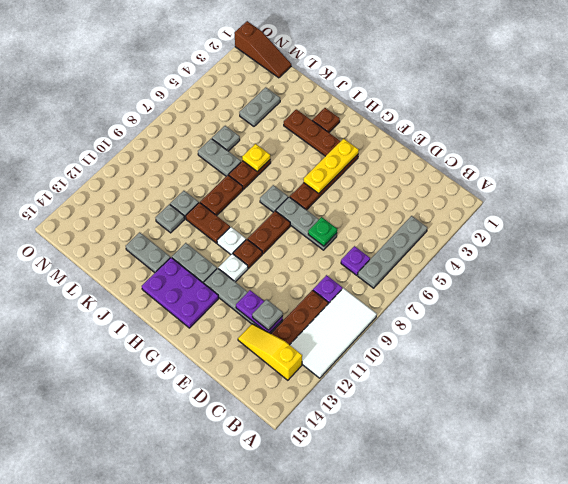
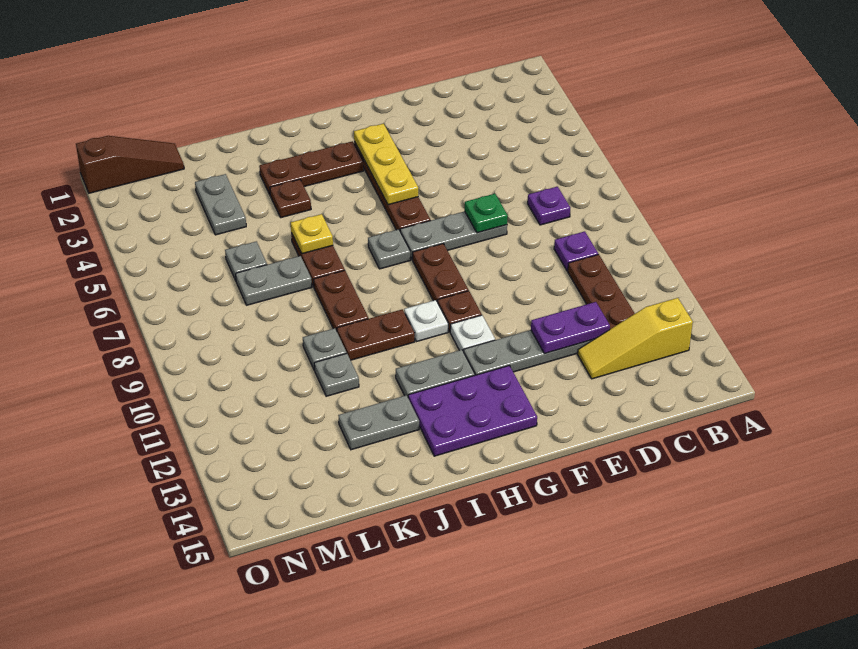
white 2x4 tile [290,288,377,378] -> none
grey 1x4 plate [358,216,427,288] -> none
grey 1x1 plate [252,299,283,330] -> none
brown 1x1 plate [312,108,340,132] -> brown 1x1 plate moved to [270,179,311,218]

